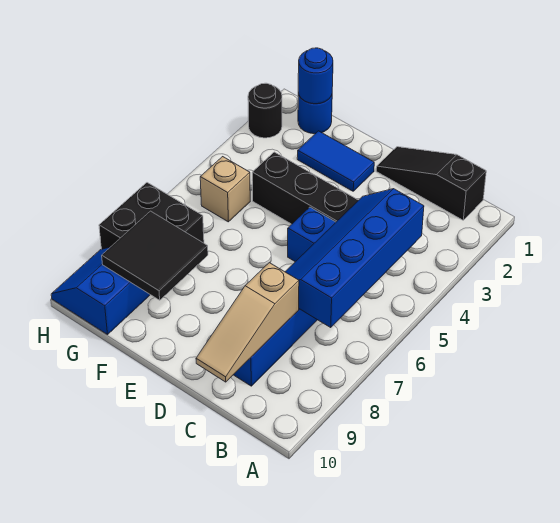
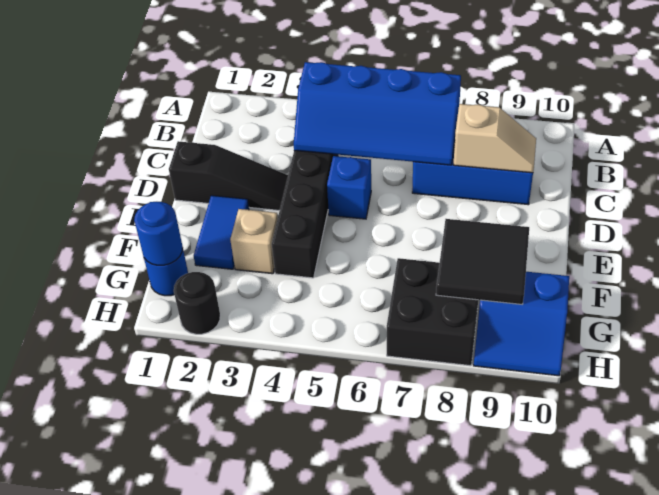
black 1x3 slope [376,147,486,220] -> black 1x3 slope turned to [169,141,288,211]
tan 1x3 slope [196,263,299,382] -> tan 1x2 slope [453,104,536,173]
tan 1x1 brick [200,157,250,222] -> tan 1x1 brick moved to [230,209,278,274]

